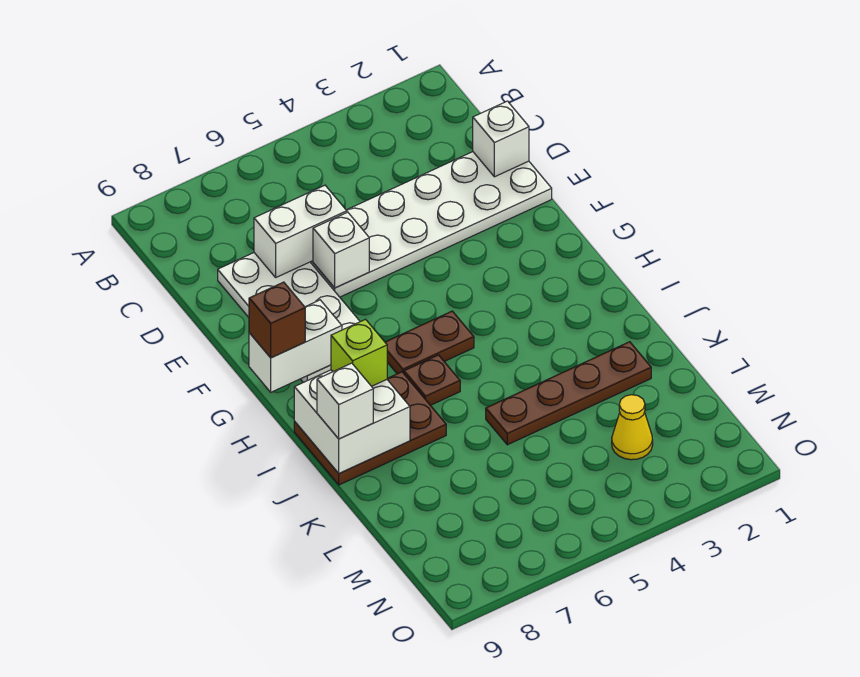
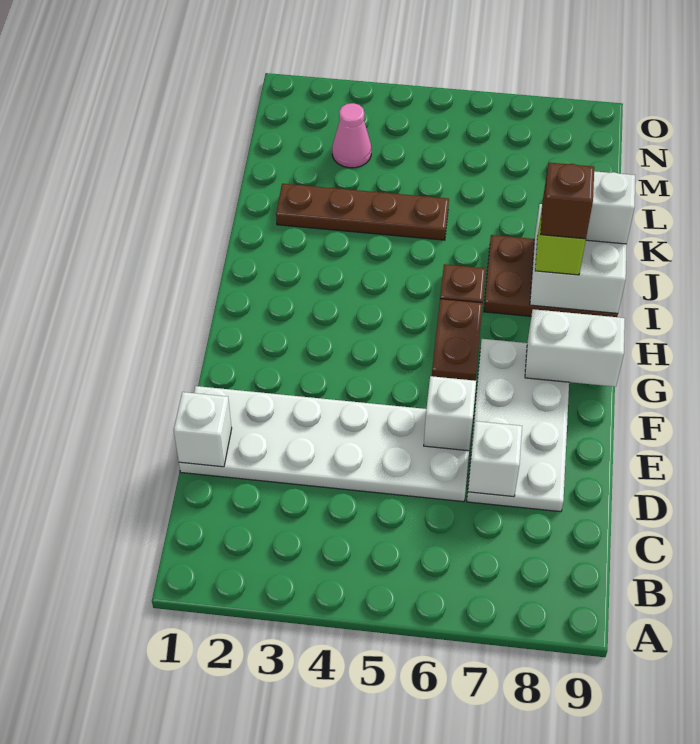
white 1x2 brick [254,185,347,277] -> white 1x1 brick [468,421,522,497]
brown 1x1 brick [249,282,305,358] -> brown 1x1 brick moved to [540,163,594,239]
brown 1x2 plate [385,311,474,374] -> brown 1x2 plate turned to [432,299,483,381]
yellow 1x1 cone [612,395,653,460] -> pink 1x1 cone [332,103,371,168]

